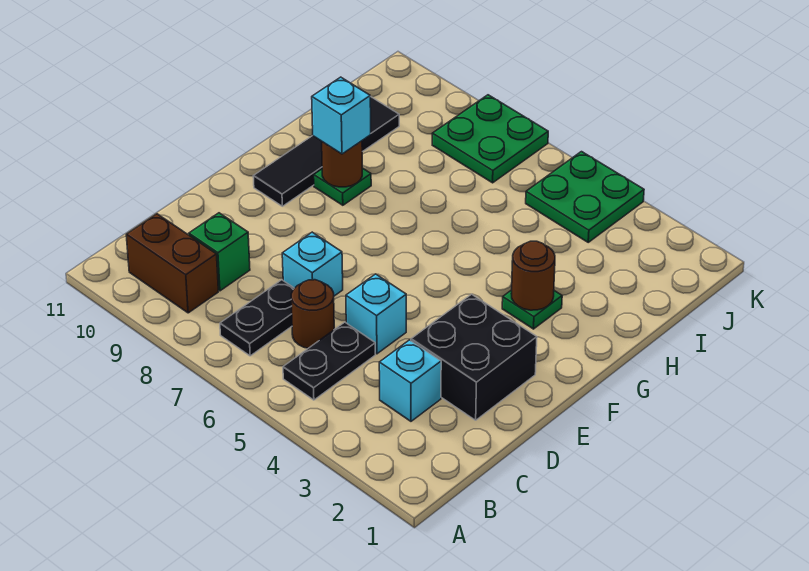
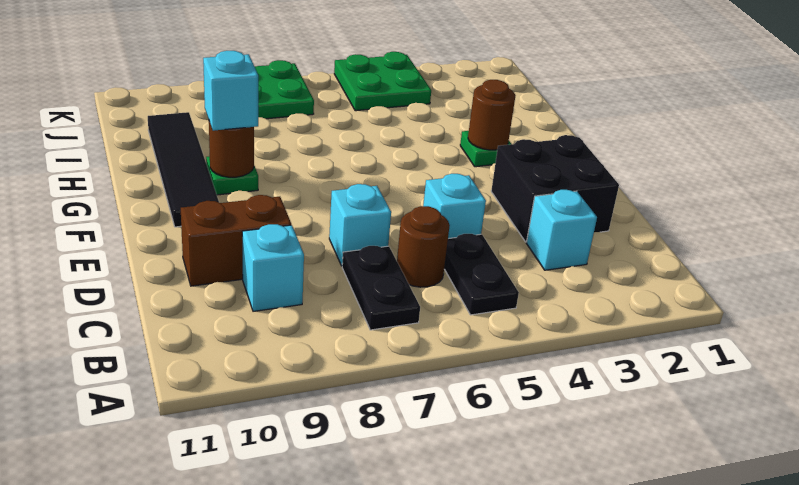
brown 1x2 brick [126,214,218,313] -> brown 1x2 brick moved to [181,195,291,286]
green 1x1 brick [189,213,250,291] -> cyan 1x1 brick [242,224,304,311]

